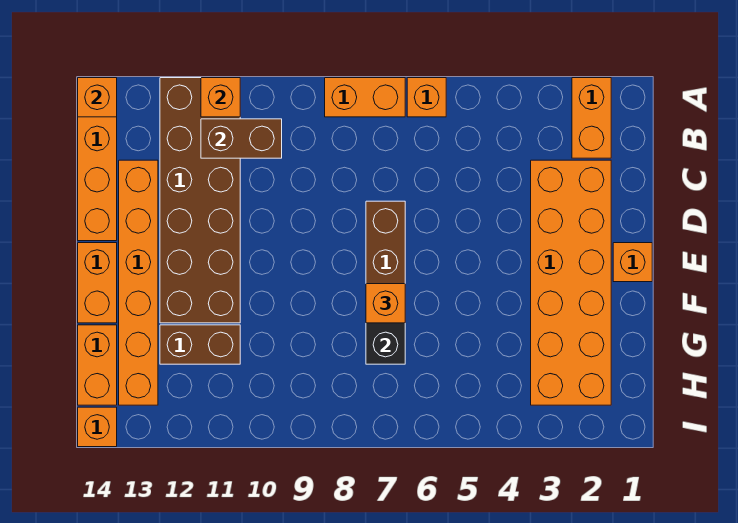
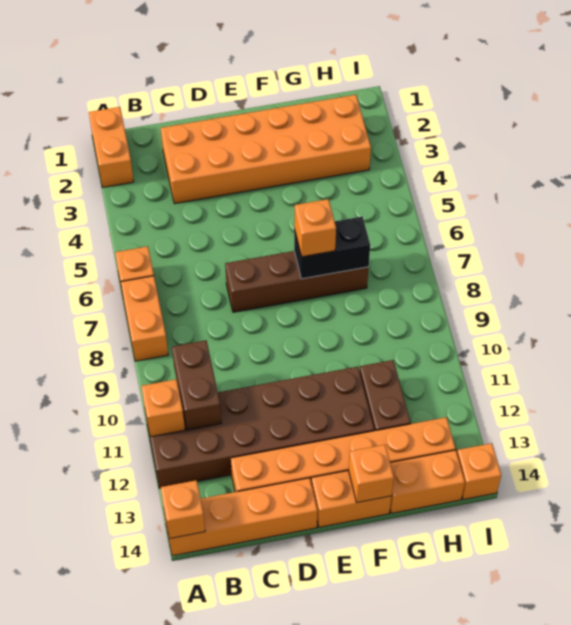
orange 1x2 brick [572,78,611,158] -> orange 1x2 brick turned to [89,107,134,187]
orange 1x1 brick [613,243,652,282] -> orange 1x1 brick moved to [348,445,394,503]

